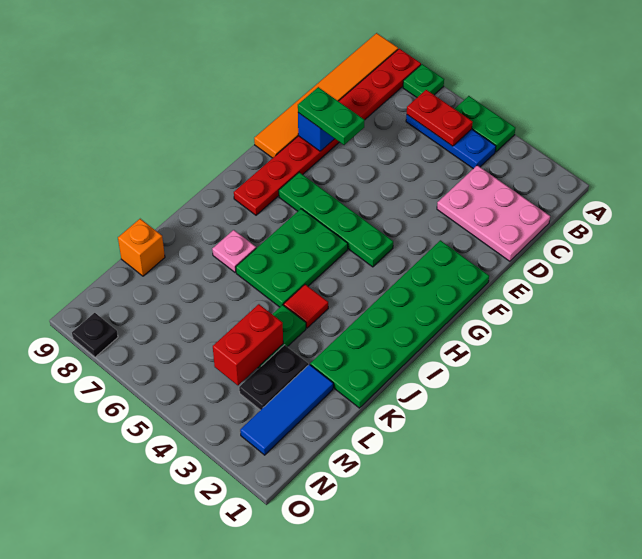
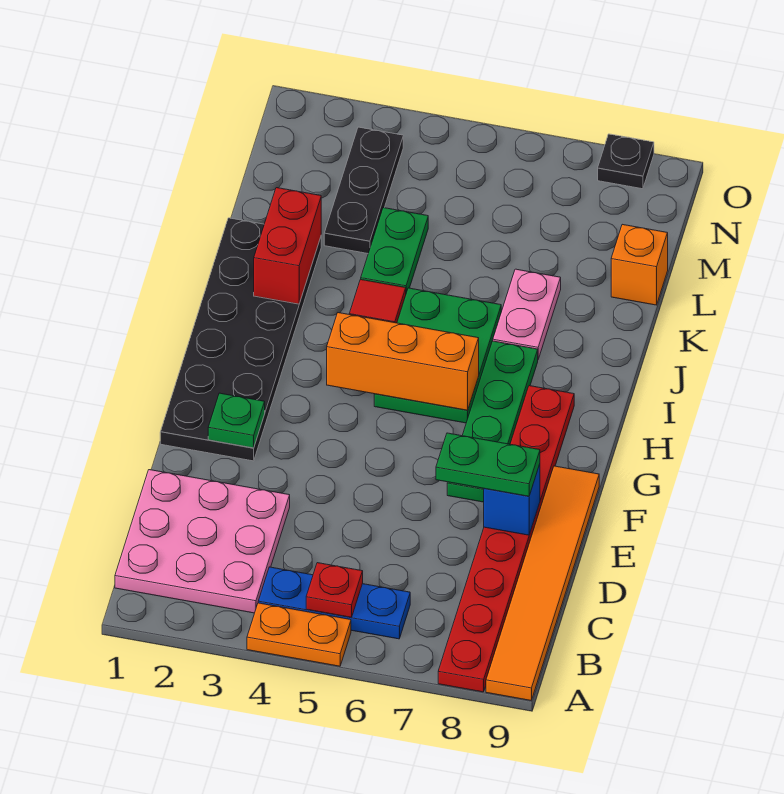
green 1x2 plate [455,96,515,152] -> orange 1x2 plate [247,603,351,666]
green 1x1 plate [403,64,444,97] -> green 1x1 plate moved to [208,393,265,448]
red 1x2 plate [407,90,473,146] -> red 1x1 plate [306,563,363,617]
pink 2x3 plate [437,165,550,261] -> pink 3x3 plate [115,470,290,613]
green 2x6 plate [310,240,489,408] -> black 2x6 plate [160,218,321,461]
green 1x4 plate [279,172,393,267] -> green 1x4 plate turned to [447,341,538,502]
none -> orange 1x3 brick [327,313,479,410]
pink 1x1 plate [212,230,256,272] -> pink 1x2 plate [493,269,561,359]
blue 1x3 tile [240,364,333,455] -> none
black 1x2 plate [239,345,308,410] -> black 1x3 plate [324,127,403,253]
red 1x2 brick [213,304,283,385] -> red 1x2 brick moved to [254,188,321,304]

